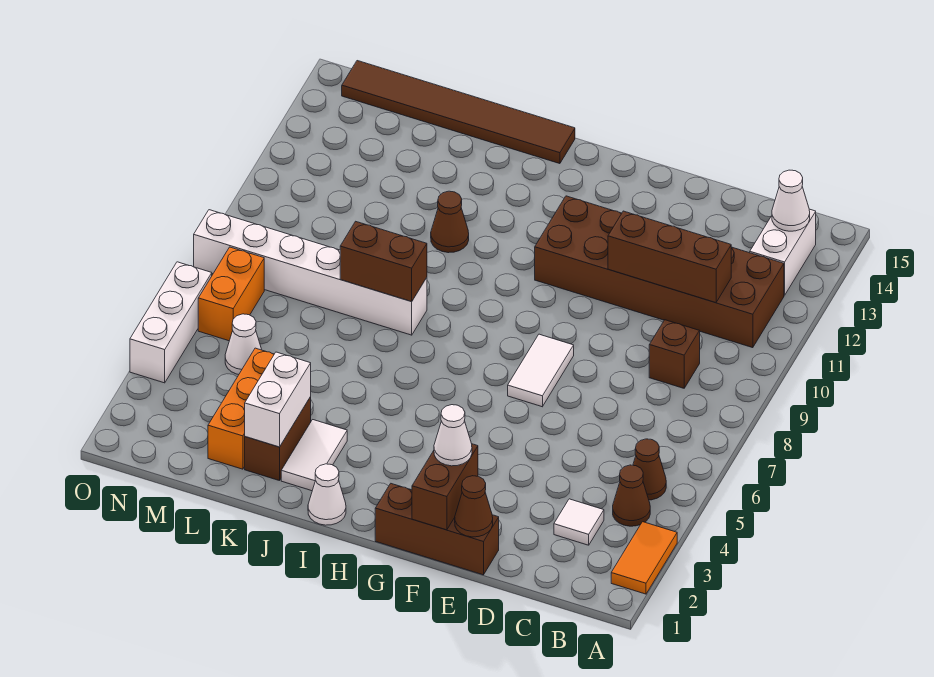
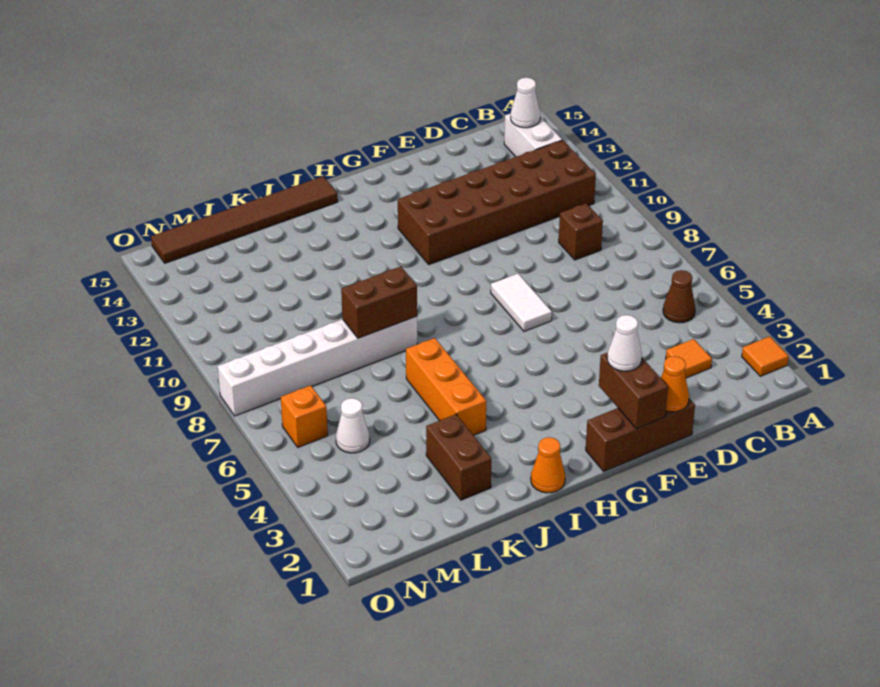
orange 1x2 tile [611,522,677,594] -> orange 1x1 tile [742,336,789,376]
brown 1x1 cone [613,465,650,526] -> none
white 1x1 tile [554,499,604,545] -> orange 1x1 tile [666,339,712,378]
brown 1x3 brick [608,211,731,303] -> none
brown 1x1 cone [455,476,493,537] -> orange 1x1 cone [661,356,689,412]
white 1x1 cone [308,464,346,525] -> orange 1x1 cone [531,437,565,493]
white 1x2 tile [281,420,347,491] -> none
brown 1x1 cone [431,191,469,253] -> none
white 1x2 brick [245,352,311,447] -> none
orange 1x3 brick [208,348,274,469] -> orange 1x3 brick moved to [406,338,486,435]
orange 1x2 brick [198,247,264,341] -> orange 1x1 brick [281,385,328,447]
white 1x3 brick [130,262,212,383] -> none

